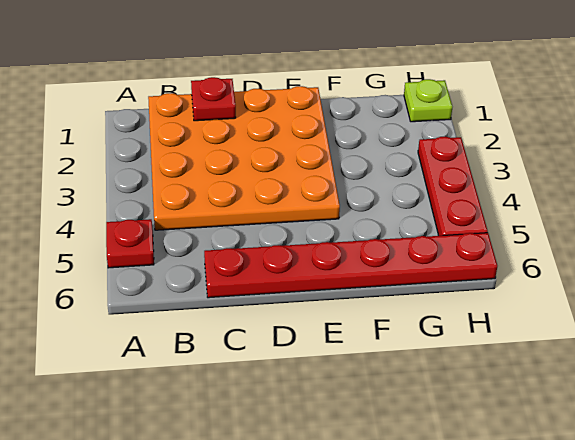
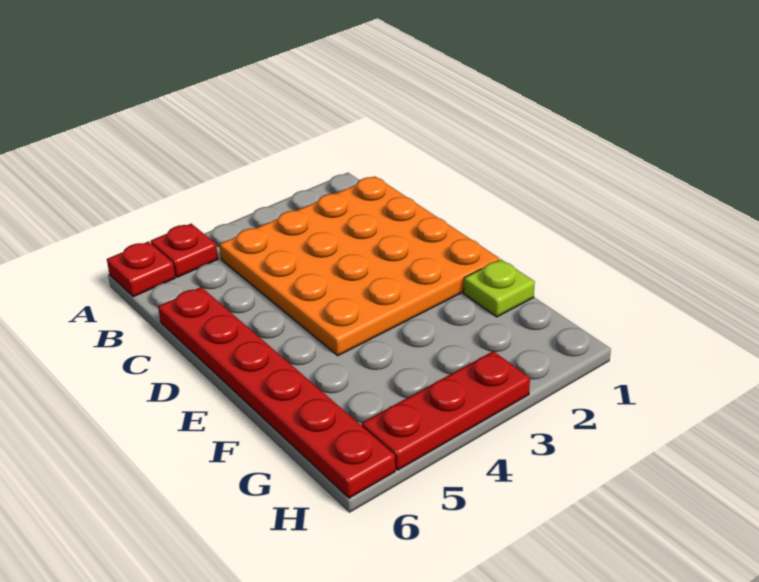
red 1x1 plate [191,77,236,121] -> red 1x1 plate moved to [107,242,175,297]
lime 1x1 plate [404,79,452,122] -> lime 1x1 plate moved to [464,259,535,317]

